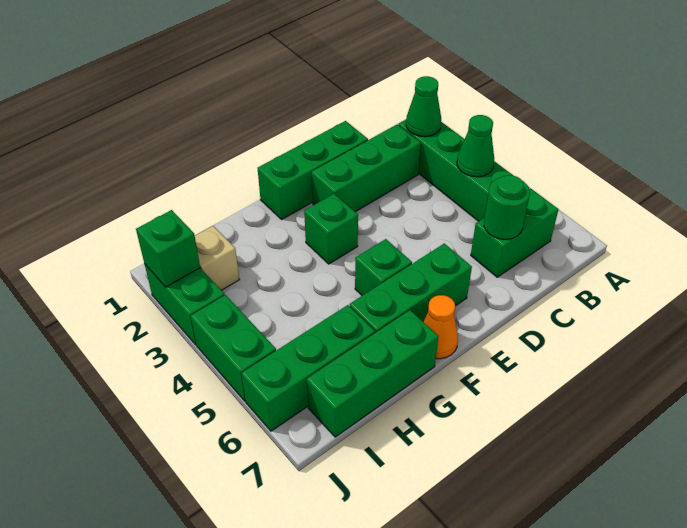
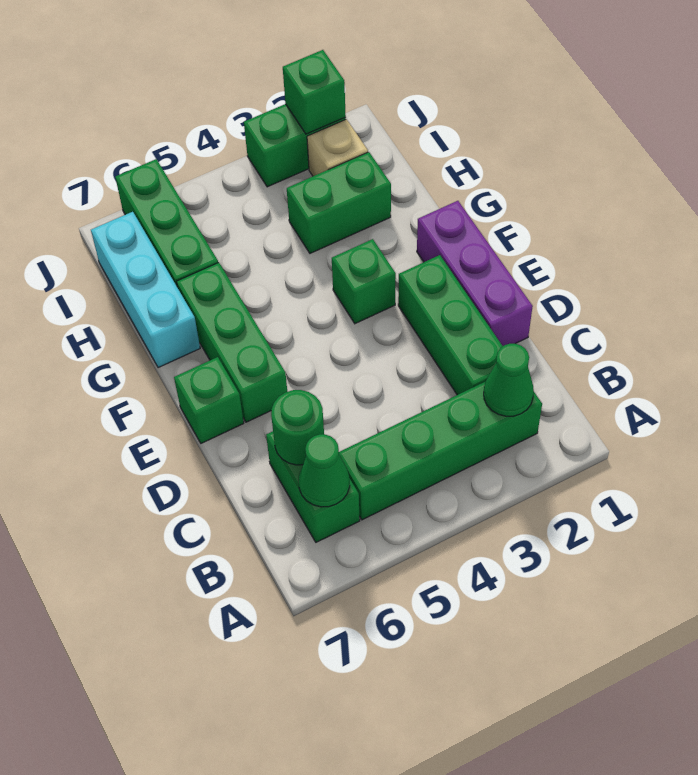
green 1x1 cone [457,115,494,177] -> green 1x1 cone moved to [299,434,350,507]
green 1x3 brick [258,121,368,219] -> purple 1x3 brick [417,201,533,346]
green 1x1 brick [355,239,412,296] -> green 1x1 brick moved to [174,357,244,443]
orange 1x1 cone [424,295,458,359] -> none
green 1x3 brick [307,310,439,437] -> cyan 1x3 brick [91,212,200,368]
green 1x2 brick [191,295,276,401] -> green 1x2 brick moved to [287,152,391,253]

